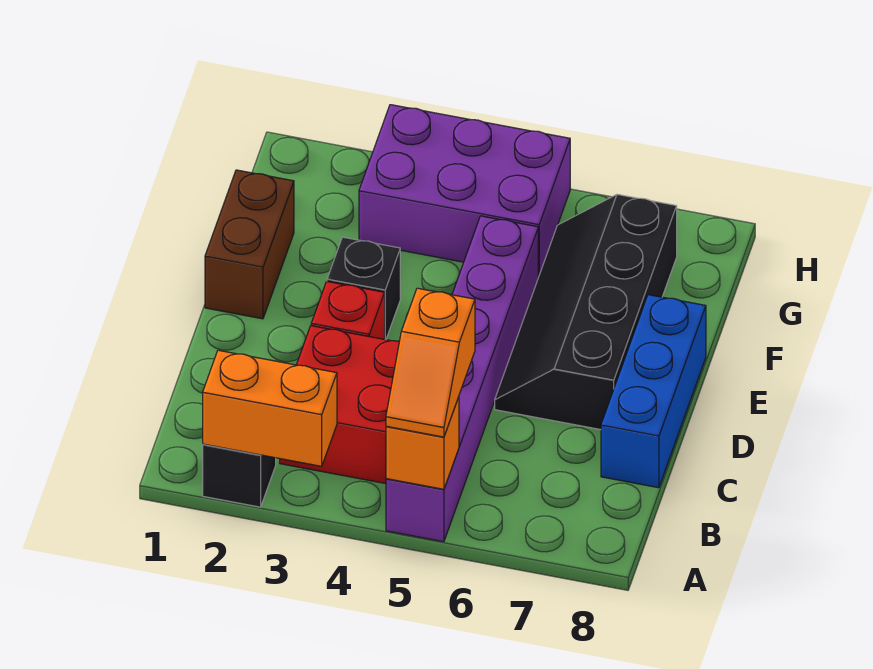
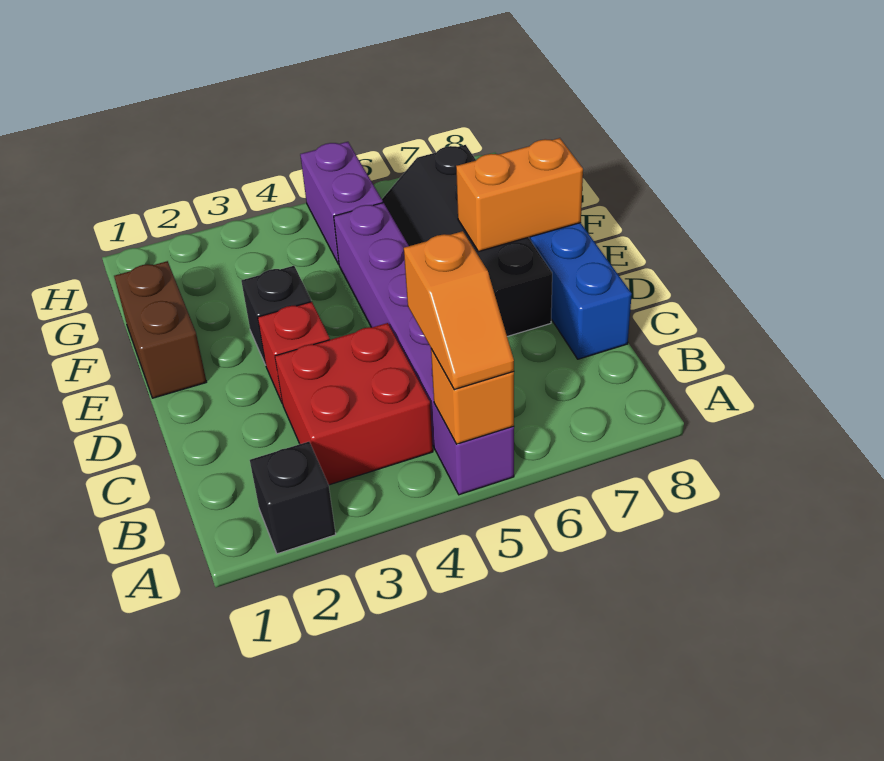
orange 1x2 brick [203,350,337,466] -> orange 1x2 brick moved to [456,138,583,252]
purple 2x3 brick [359,105,570,276] -> purple 1x2 brick [300,142,383,264]

